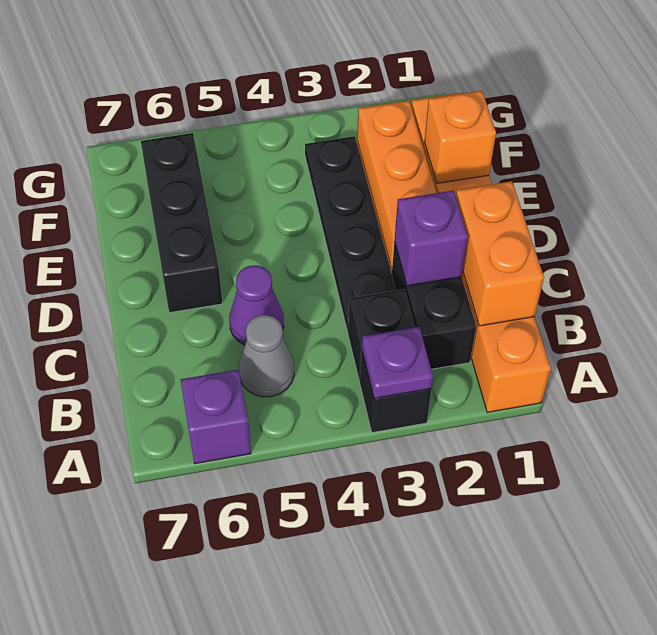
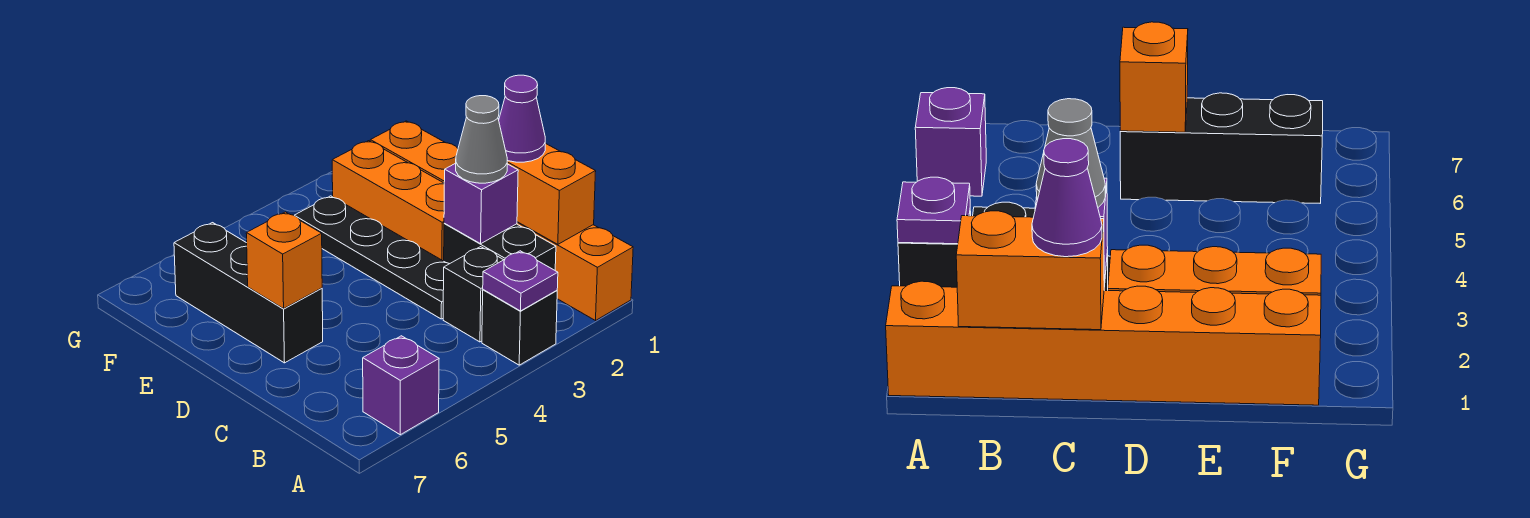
grey 1x1 cone [239,315,294,397] -> grey 1x1 cone moved to [456,96,507,183]
purple 1x1 cone [229,265,284,345] -> purple 1x1 cone moved to [499,75,545,162]
orange 1x1 brick [424,91,496,183] -> orange 1x1 brick moved to [246,212,322,309]

